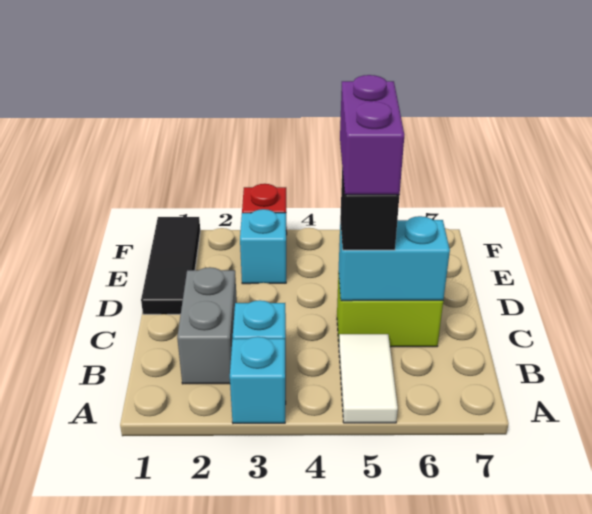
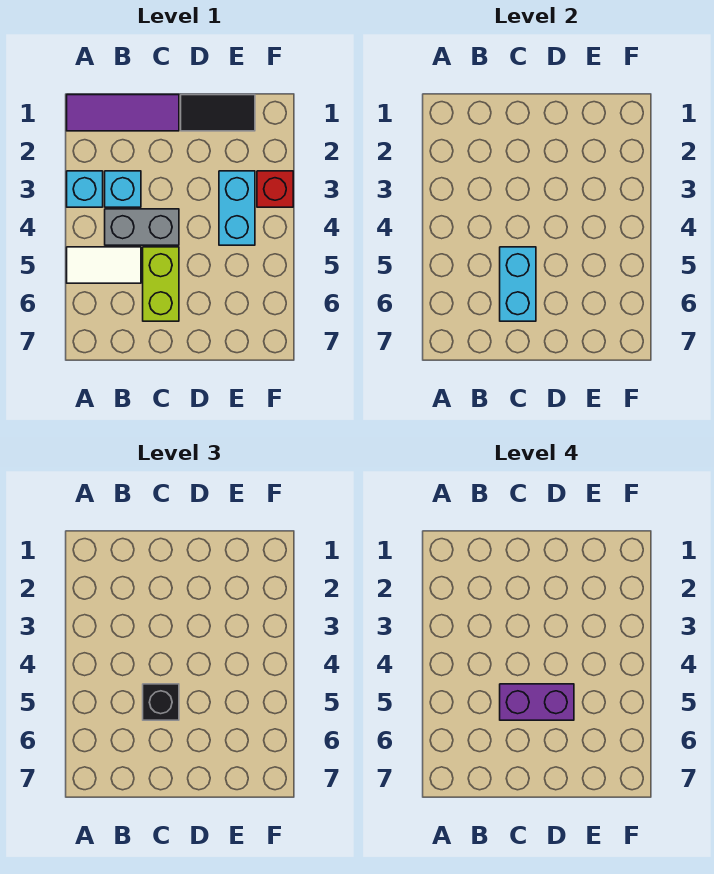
none -> purple 1x3 tile [67,95,179,131]
grey 1x2 brick [177,267,237,384] -> grey 1x2 brick moved to [105,209,179,245]
black 1x3 tile [141,217,200,314] -> black 1x2 tile [181,95,255,131]
cyan 1x1 brick [240,209,286,284] -> cyan 1x2 brick [219,171,255,245]

